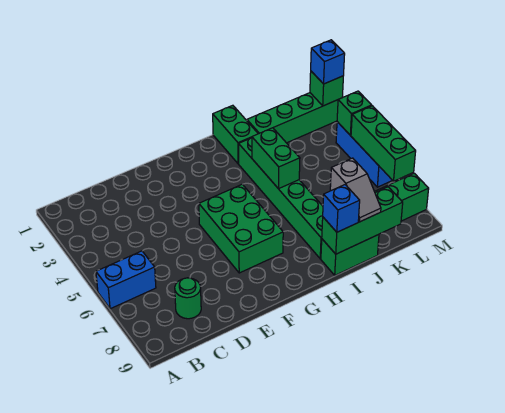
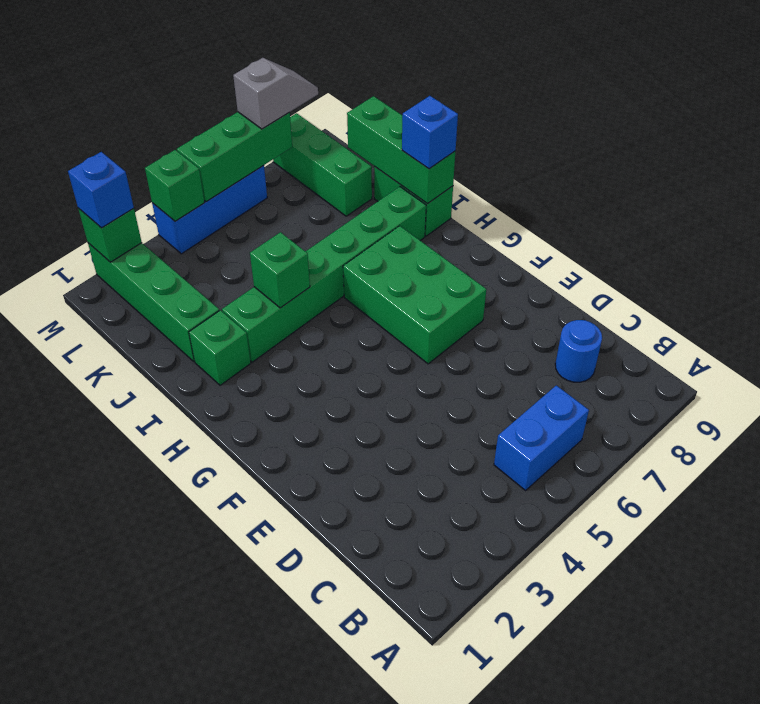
blue 1x2 brick [96,251,156,309] -> blue 1x2 brick turned to [494,385,589,491]
green 1x1 round brick [175,278,201,319] -> blue 1x1 round brick [555,320,602,382]
green 2x3 brick [199,184,283,273] -> green 2x3 brick turned to [343,226,486,364]
green 1x2 brick [213,105,258,164] -> green 1x1 brick [189,310,251,385]
green 1x2 brick [252,128,300,189] -> green 1x1 brick [250,232,310,308]
grey 1x2 slope [330,158,381,222] -> grey 1x2 slope moved to [233,58,318,129]

